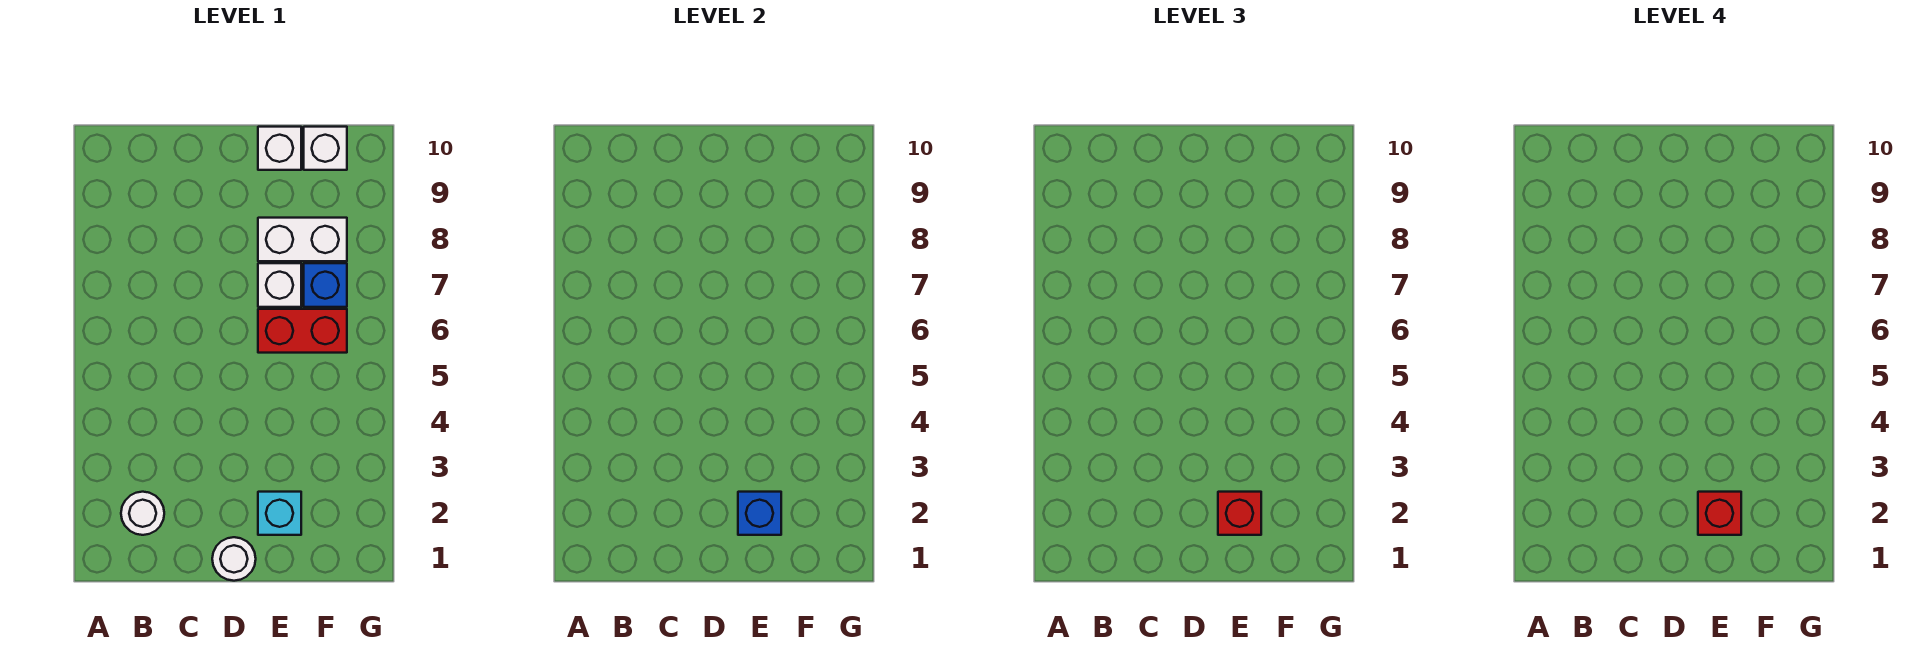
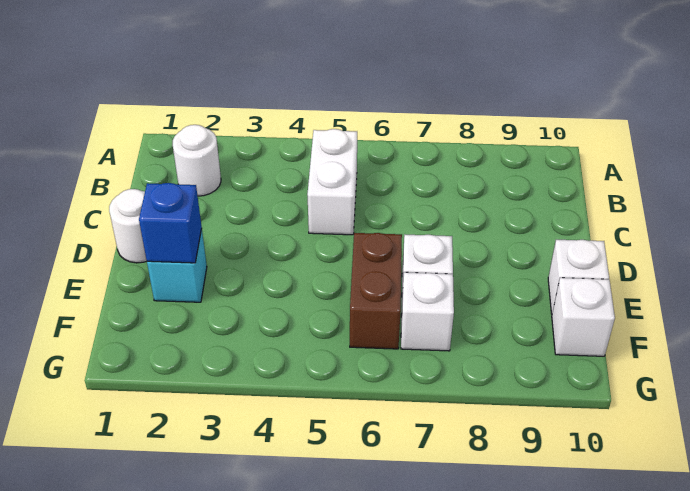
red 1x1 brick [1218,492,1261,535] -> none
red 1x1 brick [1698,492,1741,535] -> none
red 1x2 brick [258,309,347,353] -> brown 1x2 brick [350,233,402,349]
white 1x2 brick [258,218,347,261] -> white 1x2 brick moved to [307,129,357,235]
blue 1x1 brick [304,263,347,307] -> white 1x1 brick [401,272,454,351]

